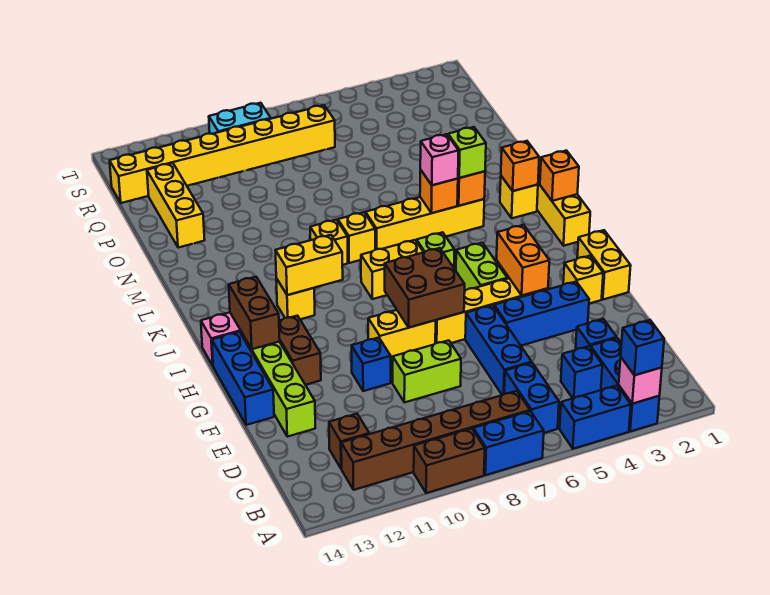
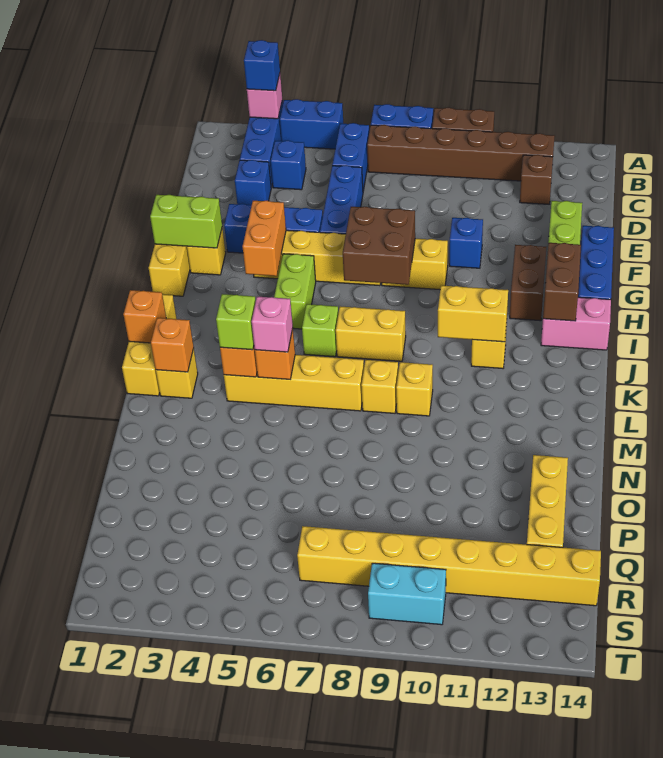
lime 1x2 brick [393,340,461,402] -> lime 1x2 brick moved to [150,195,222,248]

